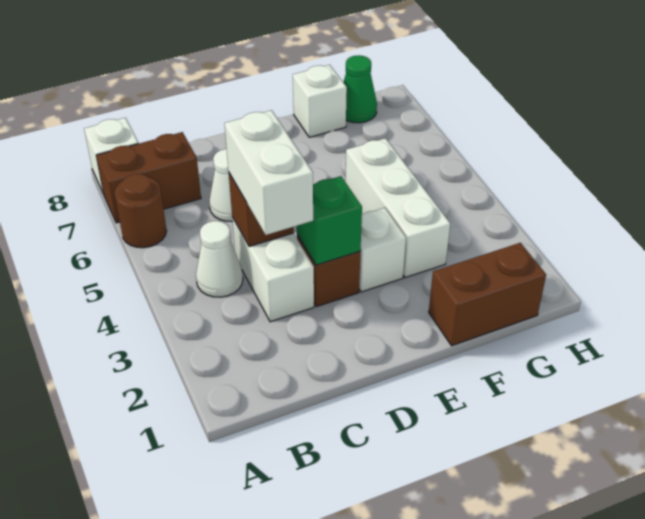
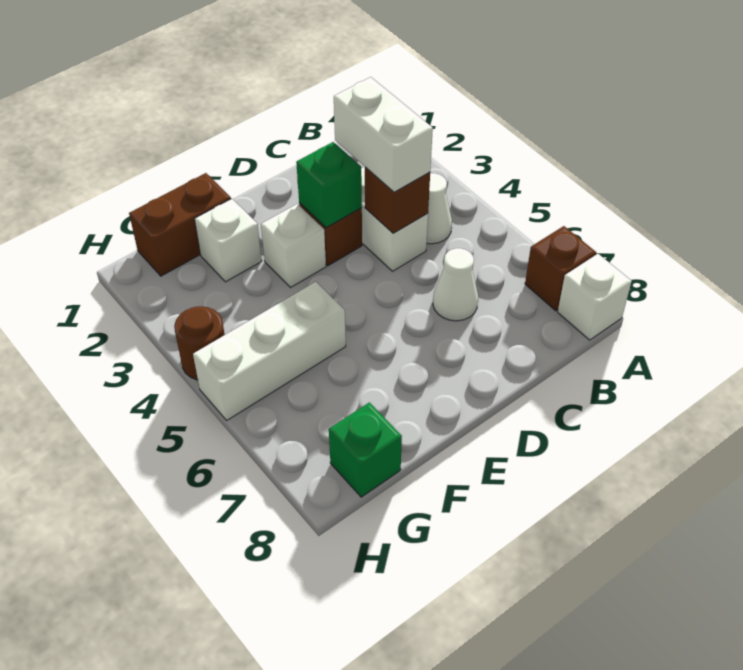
brown 1x1 round brick [115,174,167,248] -> brown 1x1 round brick moved to [174,307,225,380]
brown 1x2 brick [96,132,201,223] -> brown 1x1 brick [525,226,596,311]
white 1x3 brick [346,138,450,278] -> white 1x3 brick turned to [193,282,346,420]
white 1x1 brick [293,65,347,137] -> white 1x1 brick moved to [195,199,262,282]
green 1x1 cone [343,55,377,123] -> green 1x1 brick [329,402,402,497]

